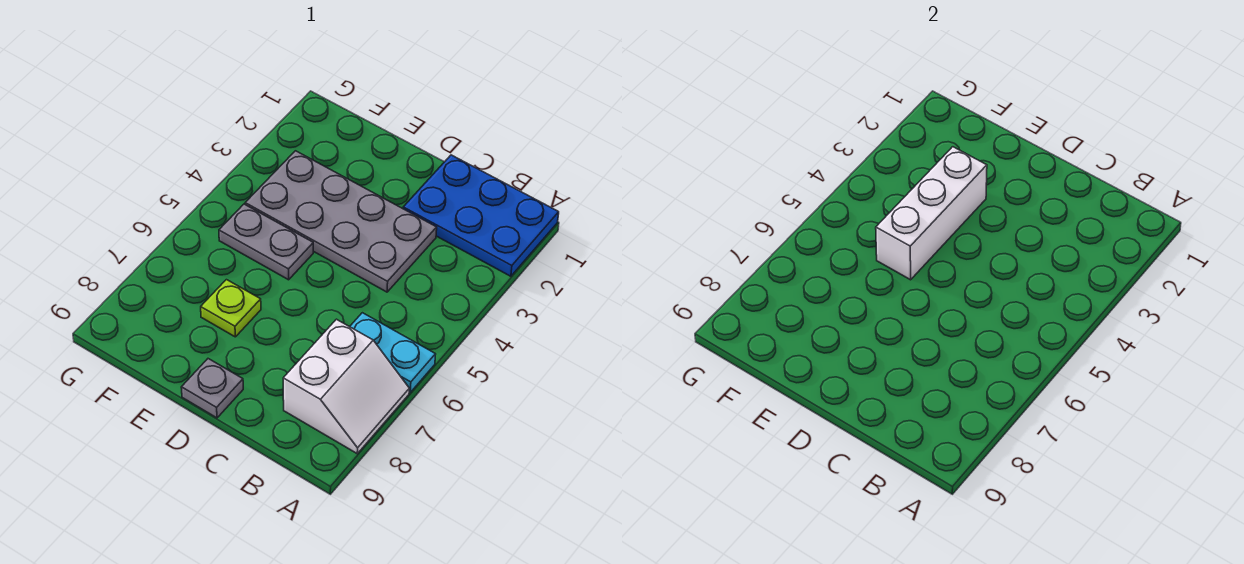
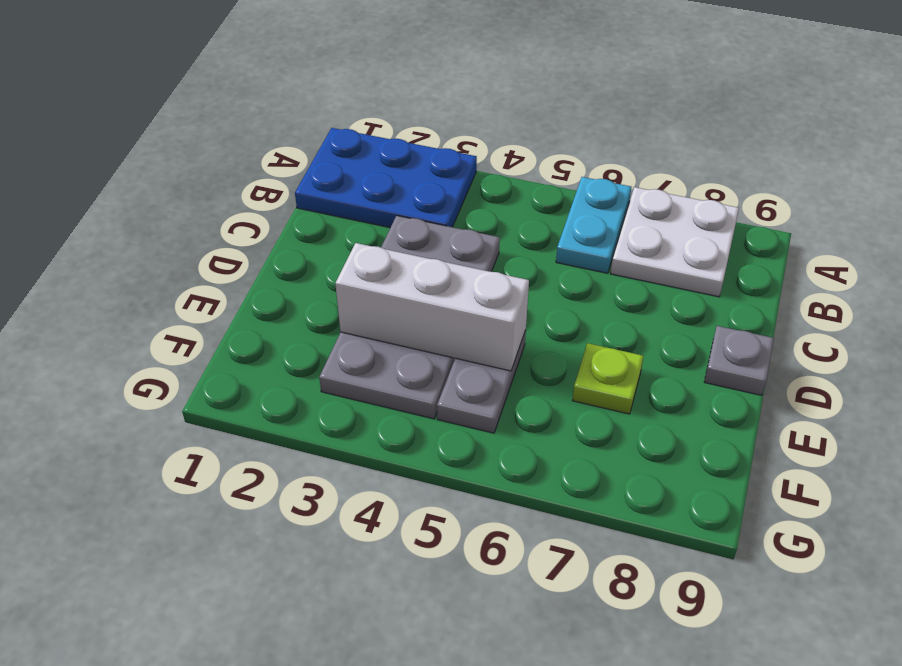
blue 2x3 plate [403,155,559,276] -> blue 2x3 plate turned to [295,128,477,228]
white 2x2 slope [283,319,409,454] -> white 2x2 plate [611,187,739,297]

